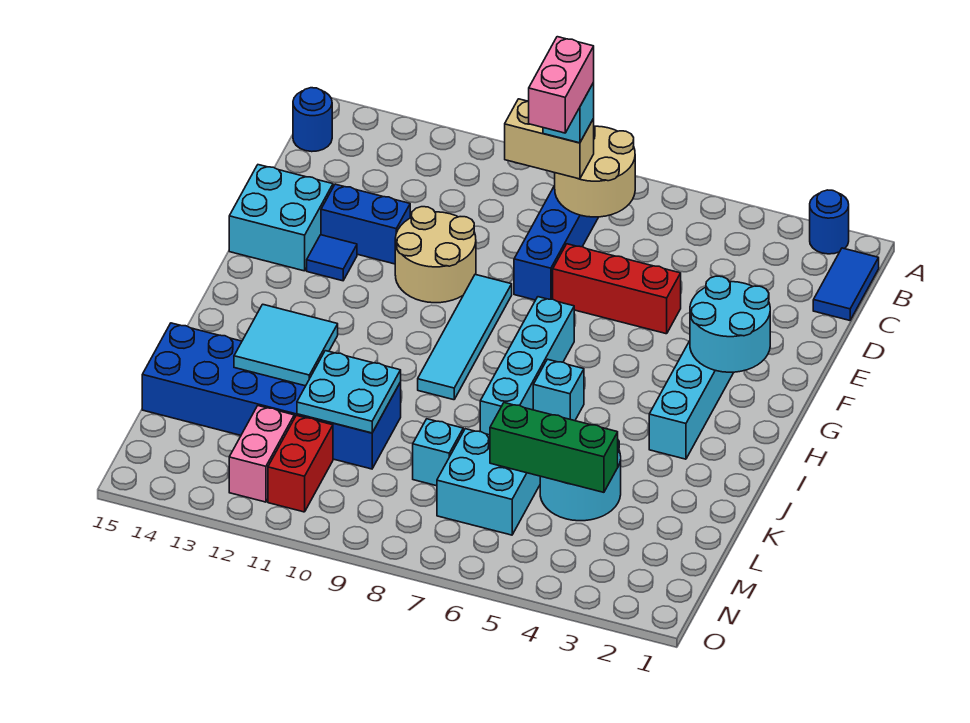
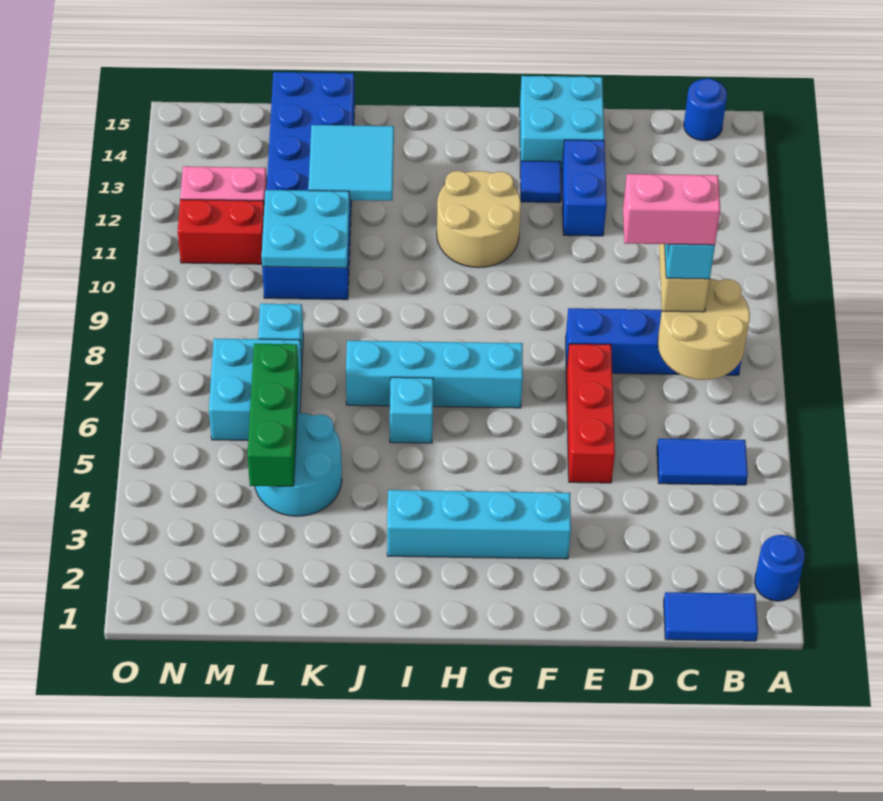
none -> blue 1x2 tile [657,439,748,485]
tan 2x2 round brick [395,207,476,303] -> tan 2x2 round brick moved to [437,171,521,268]
cyan 2x2 round brick [690,276,770,372] -> none
cyan 1x4 tile [418,275,512,400] -> none

